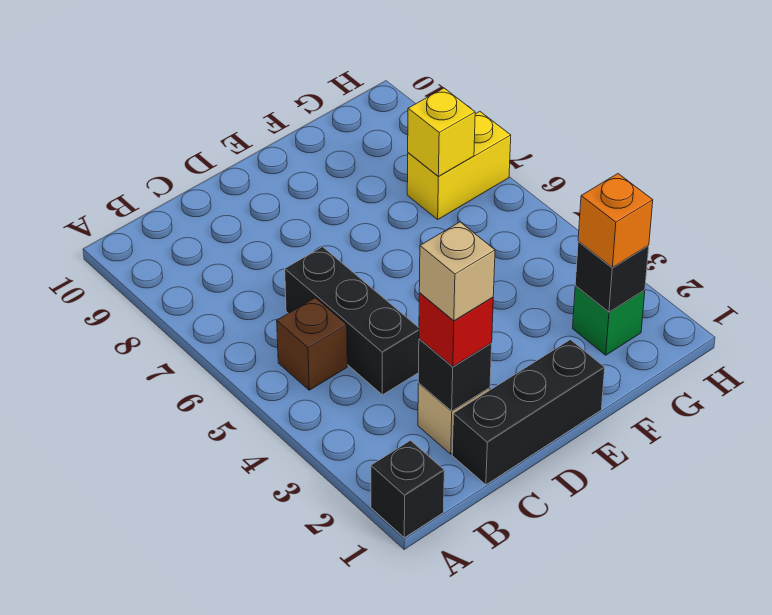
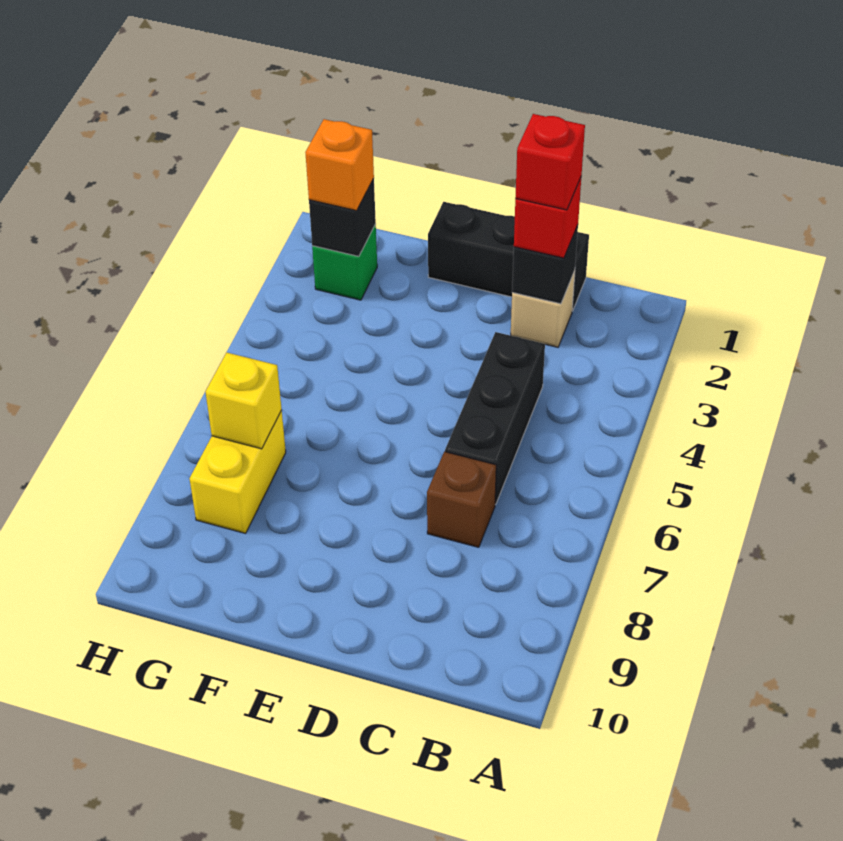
black 1x1 brick [371,441,444,538] -> none
brown 1x1 brick [277,298,347,390] -> brown 1x1 brick moved to [427,452,496,547]
tan 1x1 brick [419,222,495,321] -> red 1x1 brick [515,114,585,210]
yellow 1x2 brick [407,112,511,219] -> yellow 1x2 brick turned to [189,410,286,533]

